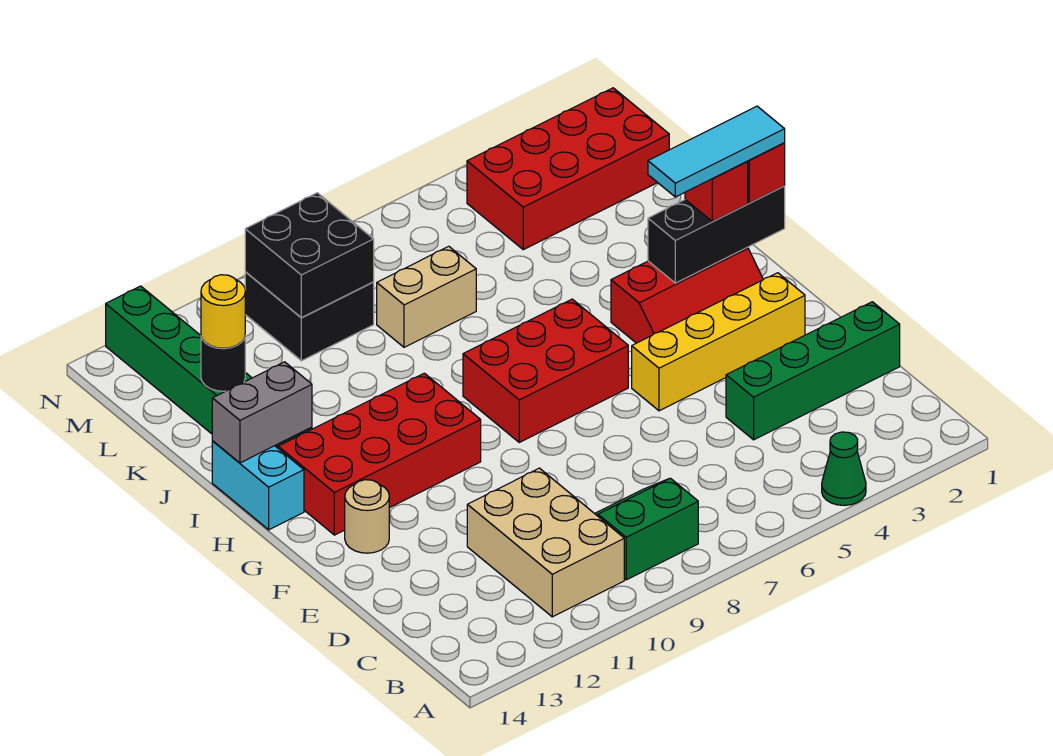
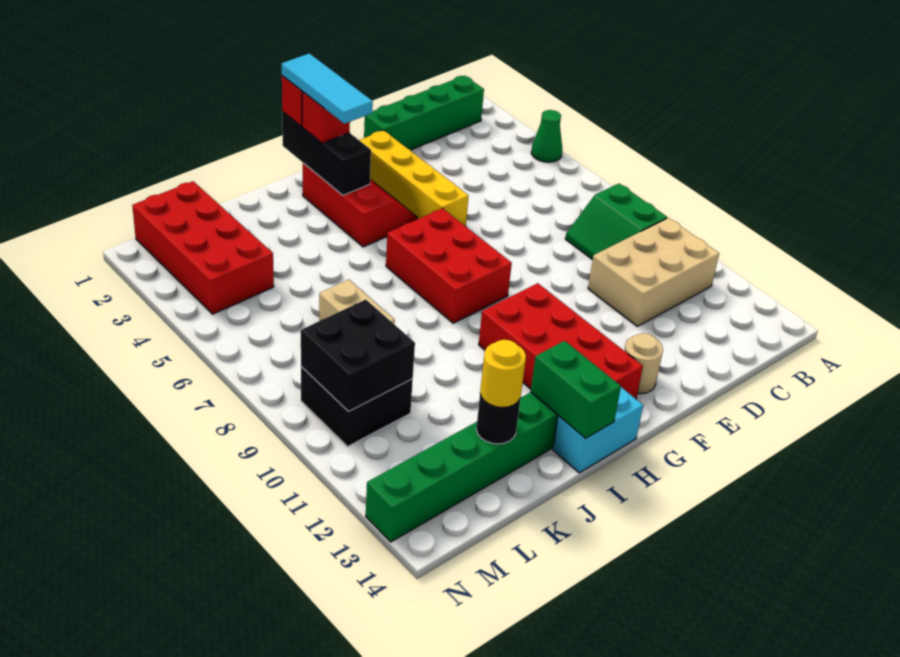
green 1x4 brick [726,302,900,440] -> green 1x4 brick turned to [364,76,484,150]
grey 1x2 brick [212,362,312,463] -> green 1x2 brick [531,341,621,438]

